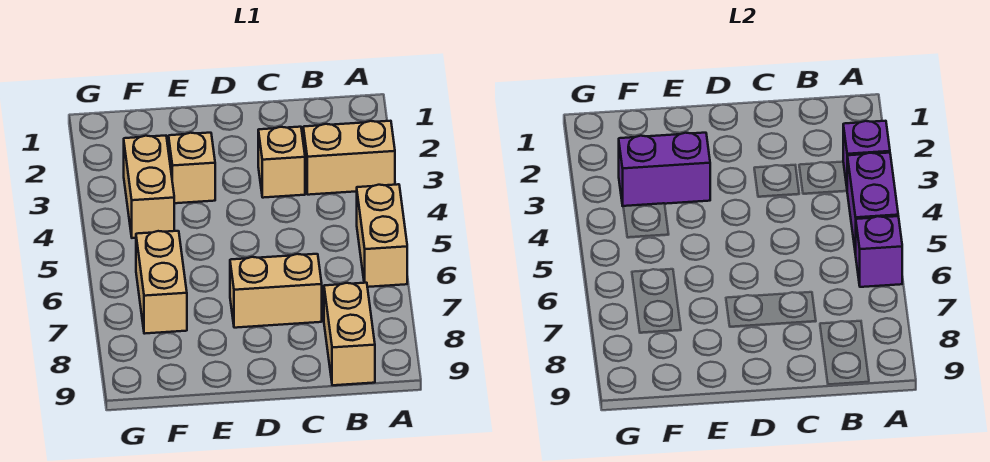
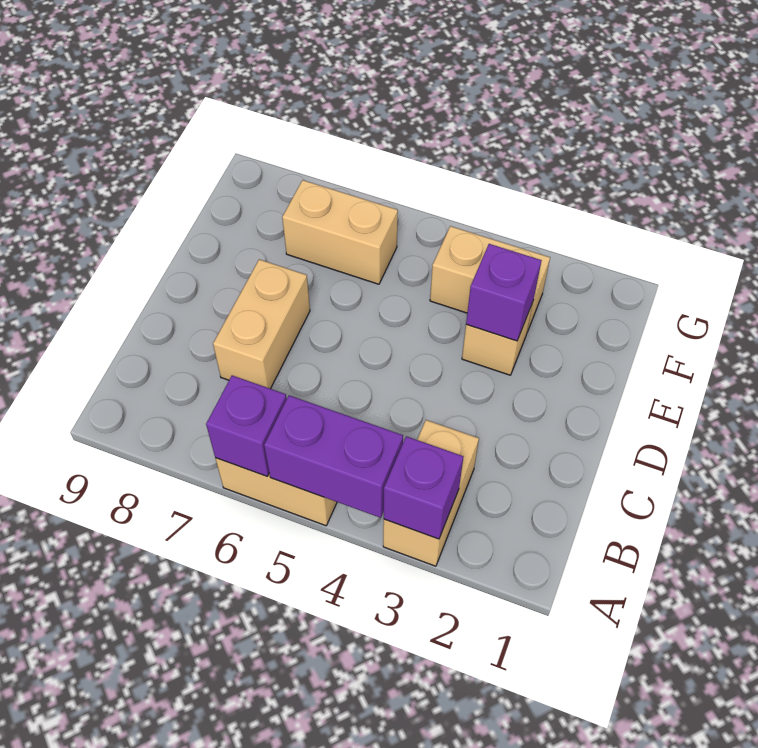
tan 1x2 brick [324,283,375,385] -> none
tan 1x1 brick [258,127,305,198] -> none
purple 1x2 brick [619,133,710,206] -> purple 1x1 brick [466,244,542,341]

